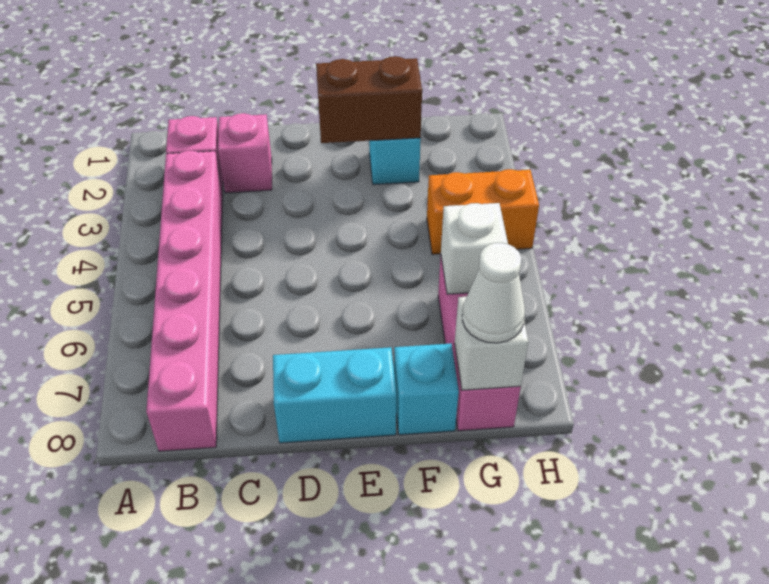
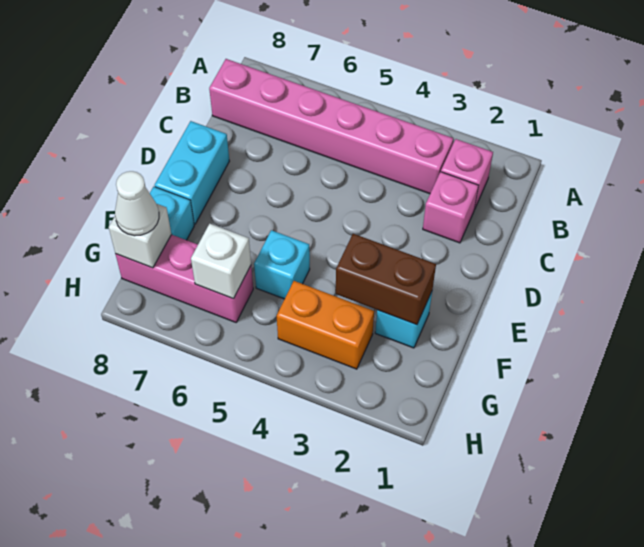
brown 1x2 brick [316,56,422,143] -> brown 1x2 brick turned to [336,234,436,325]
none -> cyan 1x1 brick [254,230,310,299]
orange 1x2 brick [427,169,539,254] -> orange 1x2 brick turned to [277,281,374,369]

